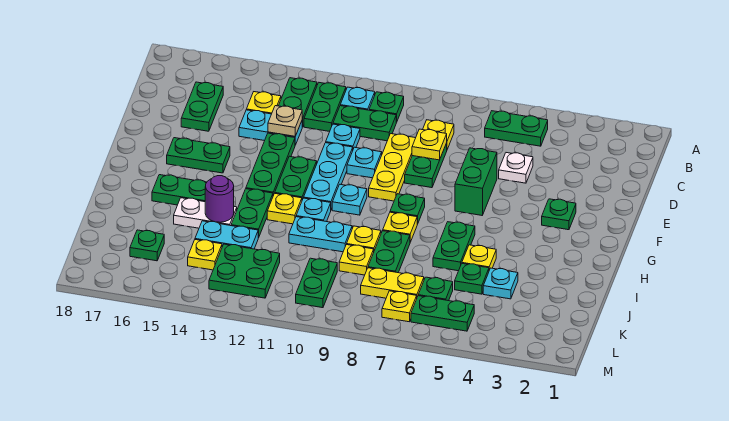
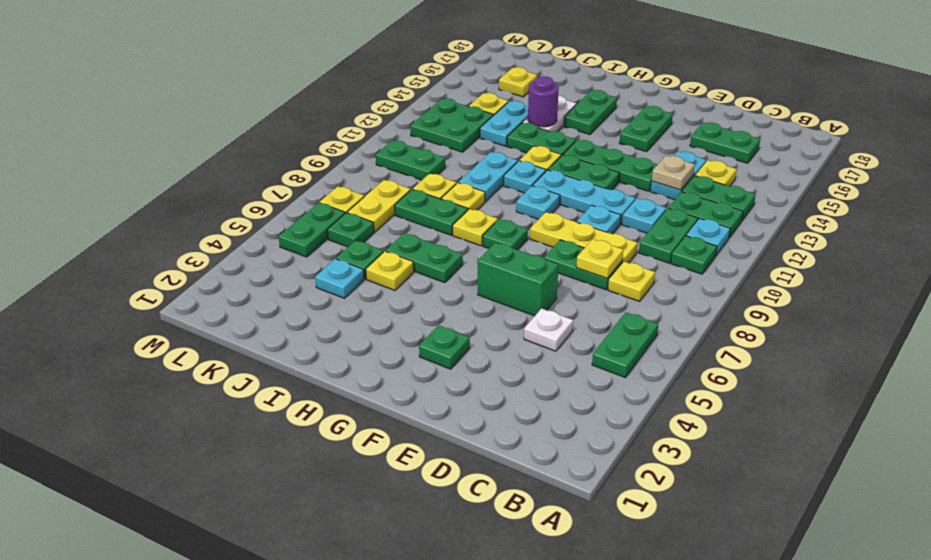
green 1x1 plate [130,230,164,261] -> yellow 1x1 plate [499,67,537,97]

